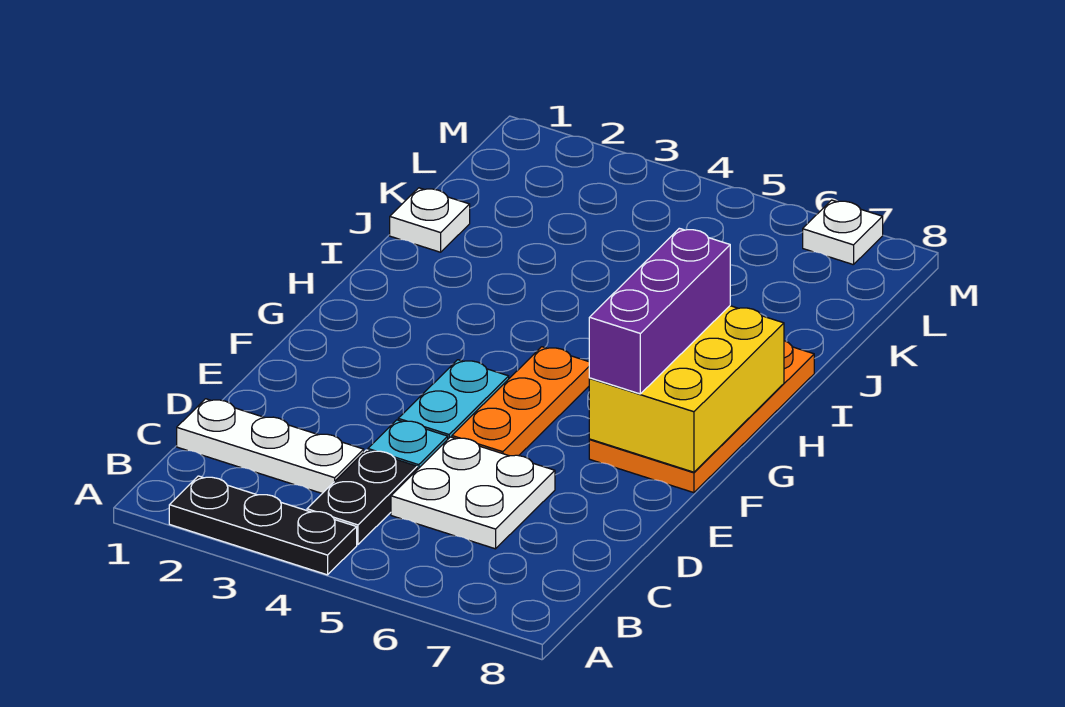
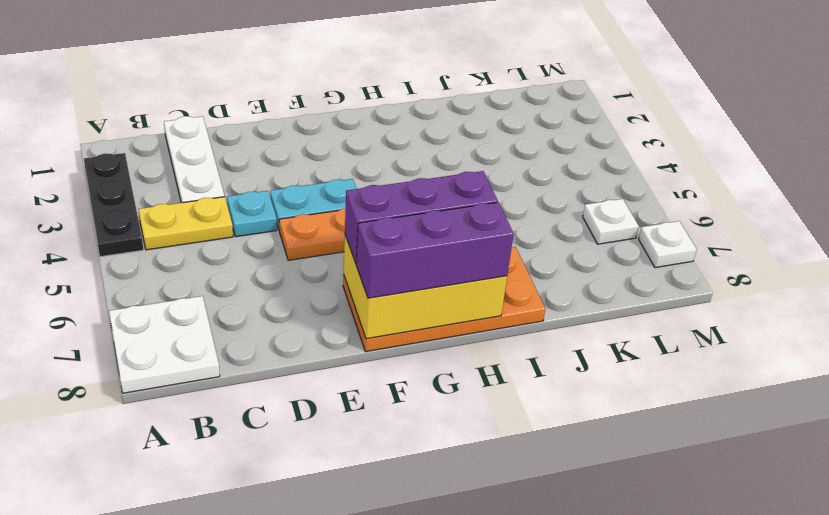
black 1x2 plate [307,450,417,545] -> yellow 1x2 plate [139,197,233,250]
white 2x2 plate [391,437,555,549] -> white 2x2 plate moved to [109,296,220,393]
none -> purple 1x3 brick [356,202,514,298]
white 1x1 plate [390,188,470,252] -> white 1x1 plate moved to [583,199,639,244]

